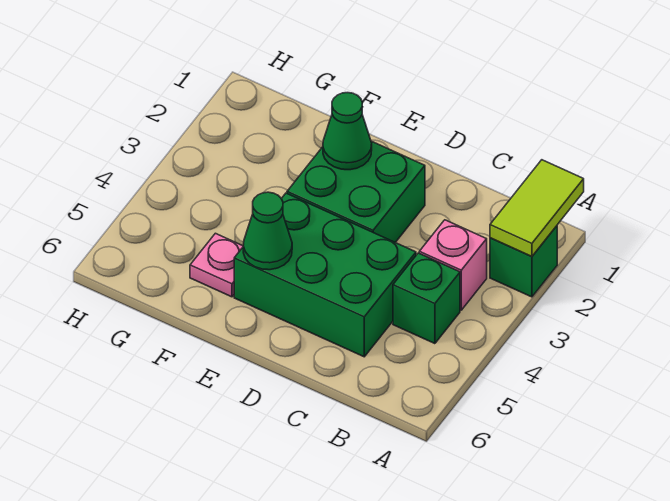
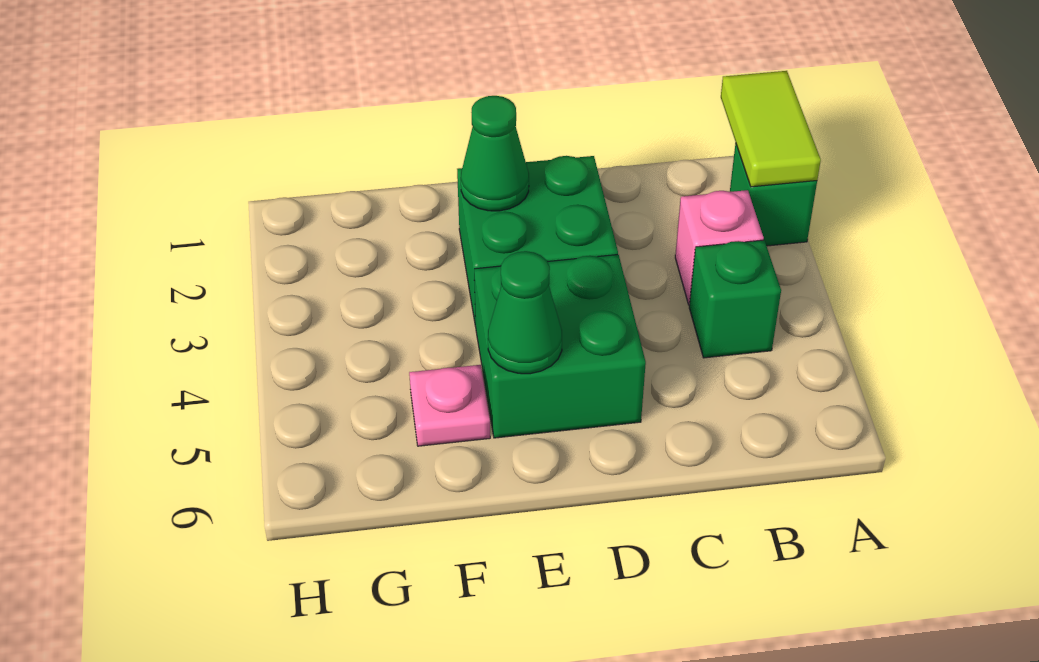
green 2x3 brick [234,193,416,357] -> green 2x2 brick [474,255,646,438]

